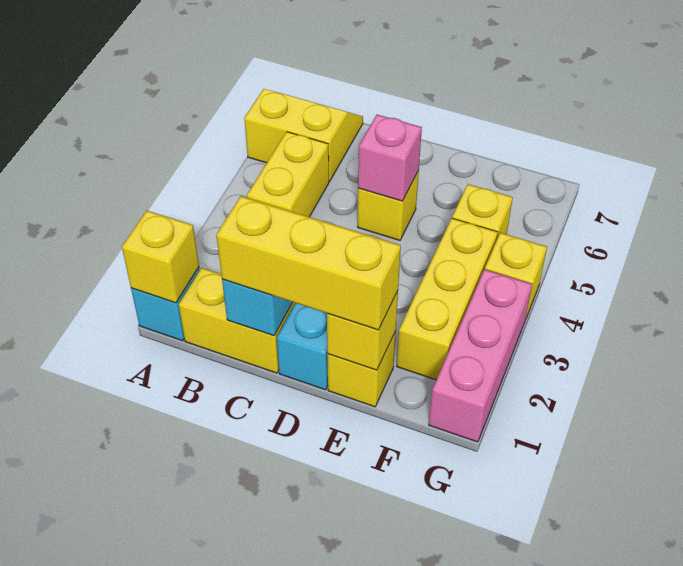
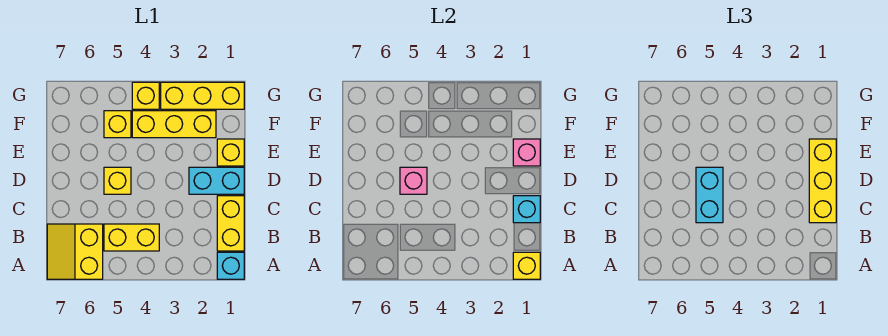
none -> cyan 1x2 brick [696,167,723,223]
yellow 1x1 brick [327,291,398,370] -> pink 1x1 brick [513,139,540,166]
pink 1x3 brick [429,269,532,442] -> yellow 1x3 brick [161,82,244,109]

